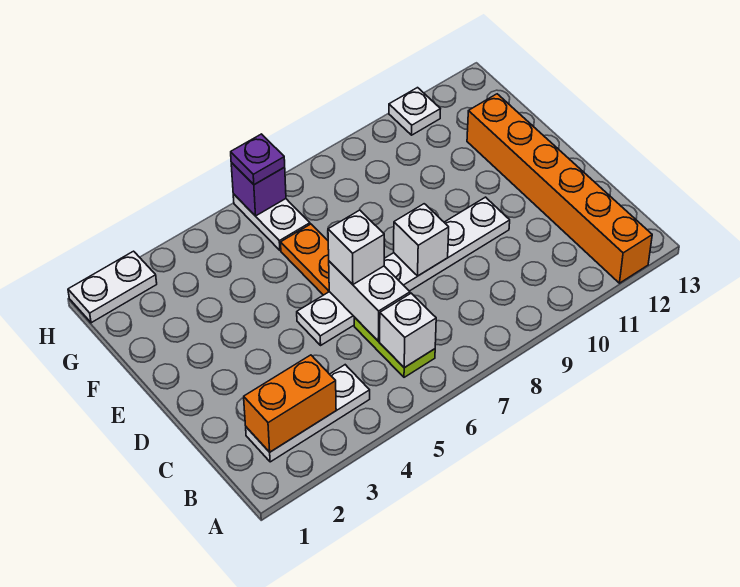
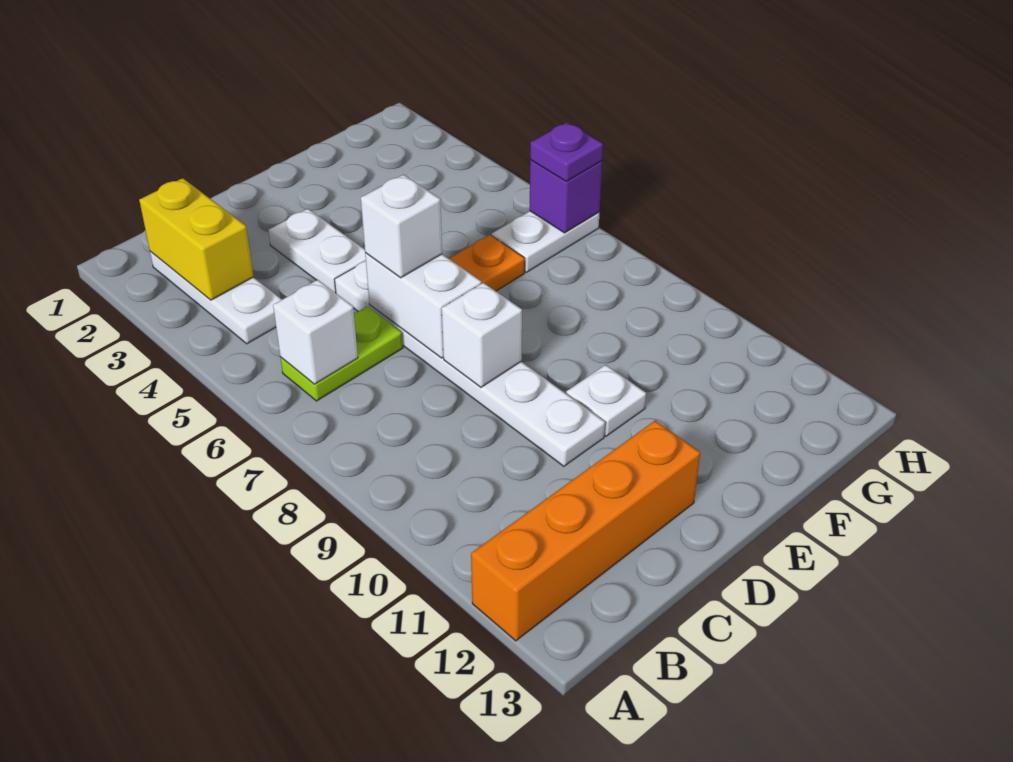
orange 1x6 brick [467,94,652,283] -> orange 1x4 brick [471,421,700,641]
orange 1x2 brick [244,355,336,452] -> yellow 1x2 brick [139,178,254,300]
white 1x2 brick [329,261,410,341] -> white 1x2 brick turned to [365,253,481,358]
white 1x2 plate [68,251,157,323] -> white 1x2 plate moved to [268,209,366,293]
white 1x1 plate [389,88,440,135] -> white 1x1 plate moved to [566,365,646,436]

